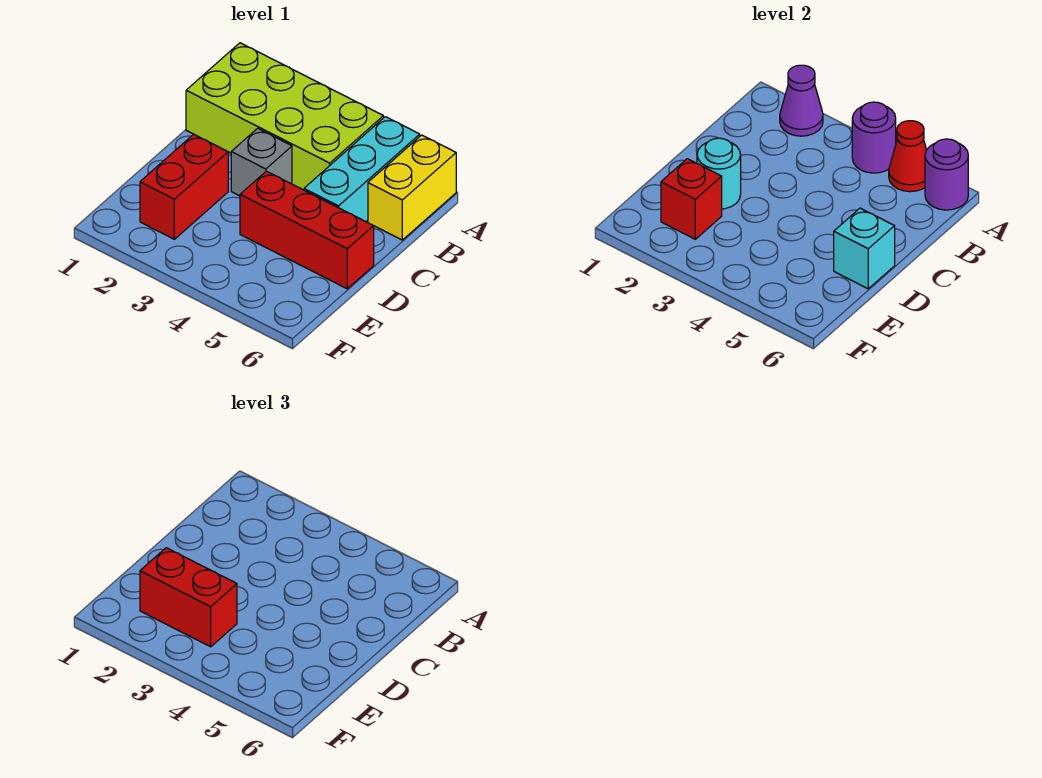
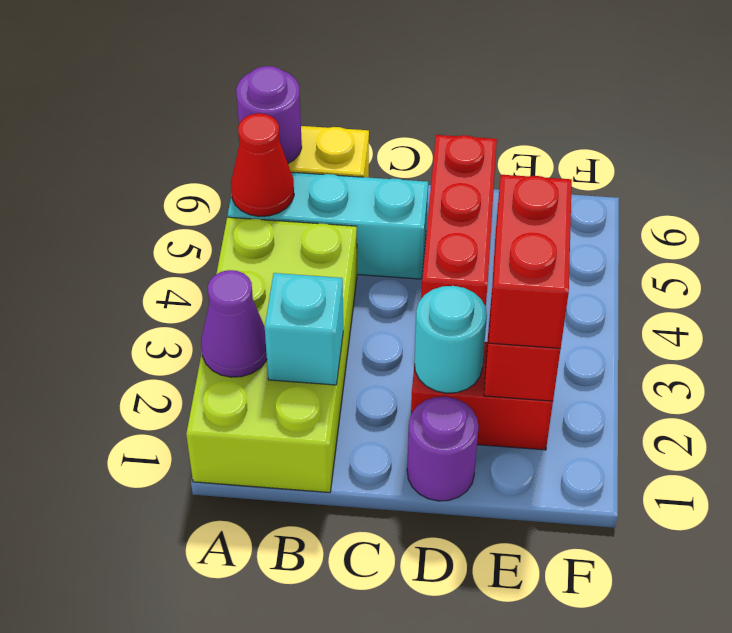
purple 1x1 round brick [852,102,896,173] -> purple 1x1 round brick moved to [407,397,479,501]
grey 1x1 brick [231,128,292,196] -> none
cyan 1x1 brick [834,208,895,289] -> cyan 1x1 brick moved to [265,273,343,385]

